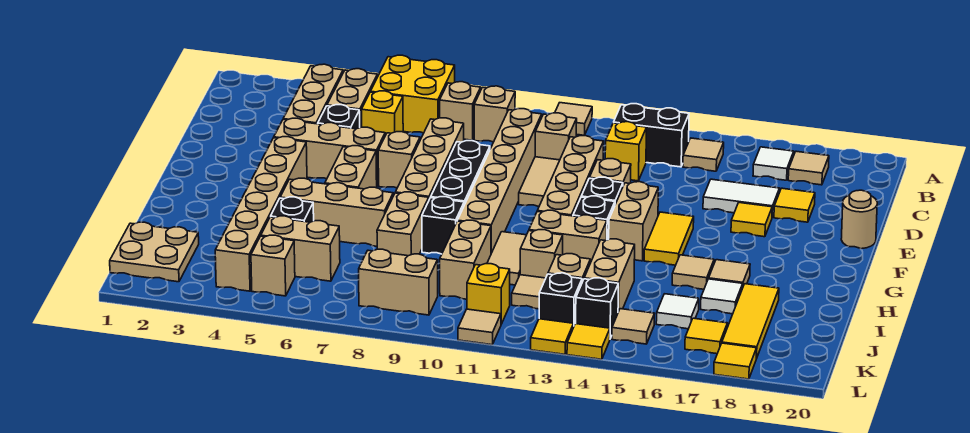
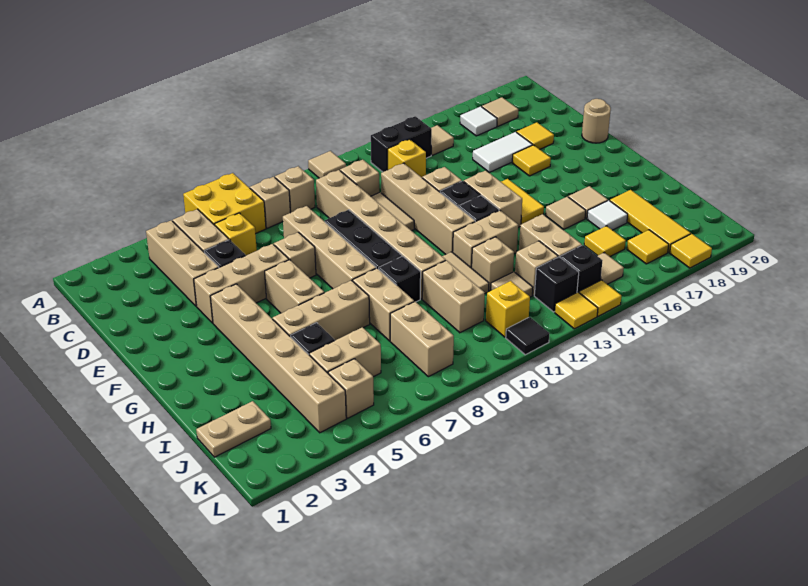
tan 2x2 plate [110,222,199,282] -> tan 1x2 plate [196,401,271,457]
white 1x1 tile [656,294,699,329] -> yellow 1x1 tile [584,226,626,257]
tan 1x2 brick [359,249,438,315] -> tan 1x2 brick turned to [390,302,454,377]
tan 1x1 tile [458,309,501,345] -> black 1x1 tile [506,317,550,355]

